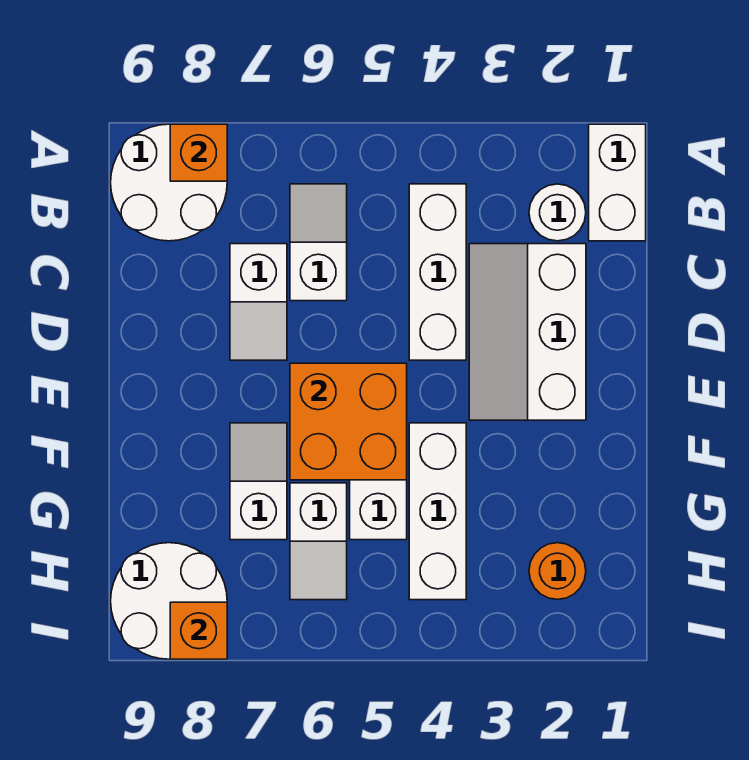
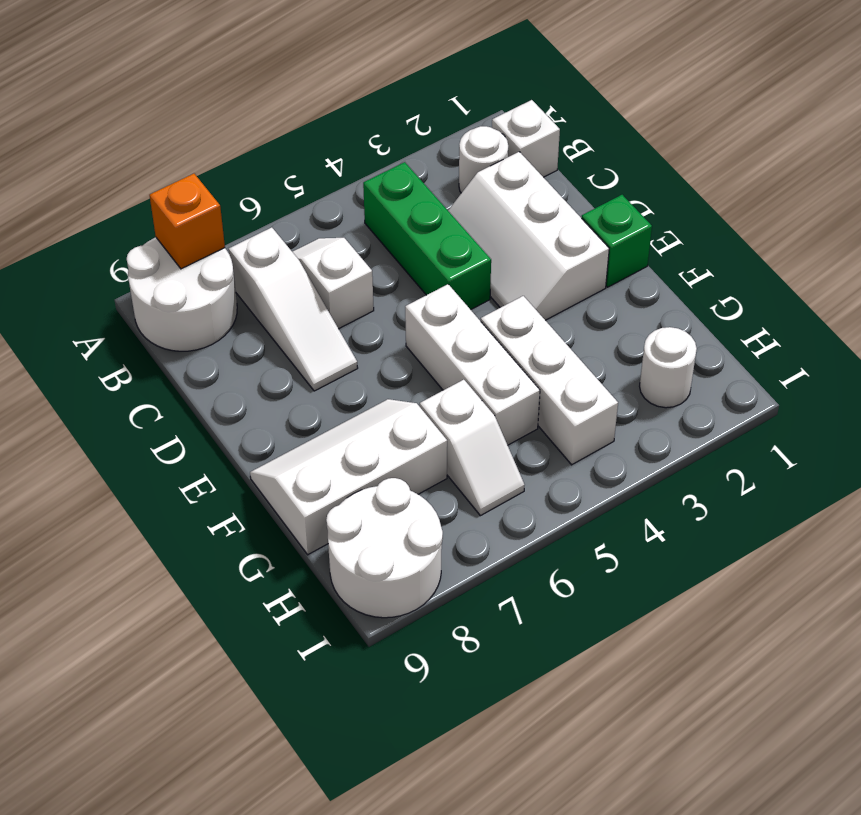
white 1x2 brick [589,124,646,241] -> white 1x1 brick [492,100,560,177]
white 1x3 brick [409,184,466,360] -> green 1x3 brick [363,162,491,310]
white 1x2 slope [230,244,287,360] -> white 1x3 slope [229,227,358,391]
none -> green 1x1 brick [582,195,652,287]
orange 2x2 brick [290,363,407,480] -> none
white 1x2 slope [230,423,287,540] -> white 2x3 slope [250,399,447,555]
orange 1x1 round brick [529,543,586,600] -> white 1x1 round brick [640,327,697,408]
orange 1x1 brick [170,602,227,659] -> none

